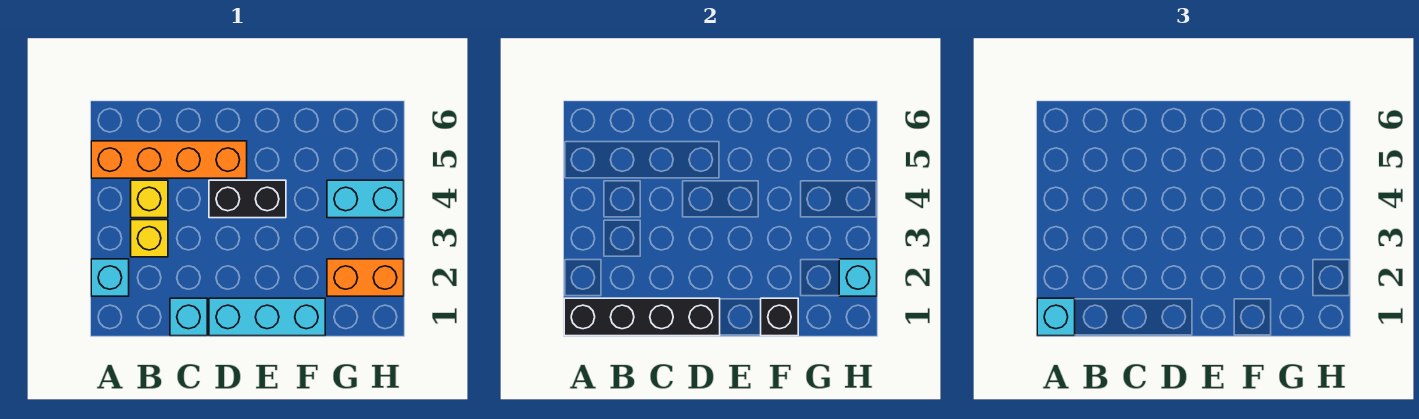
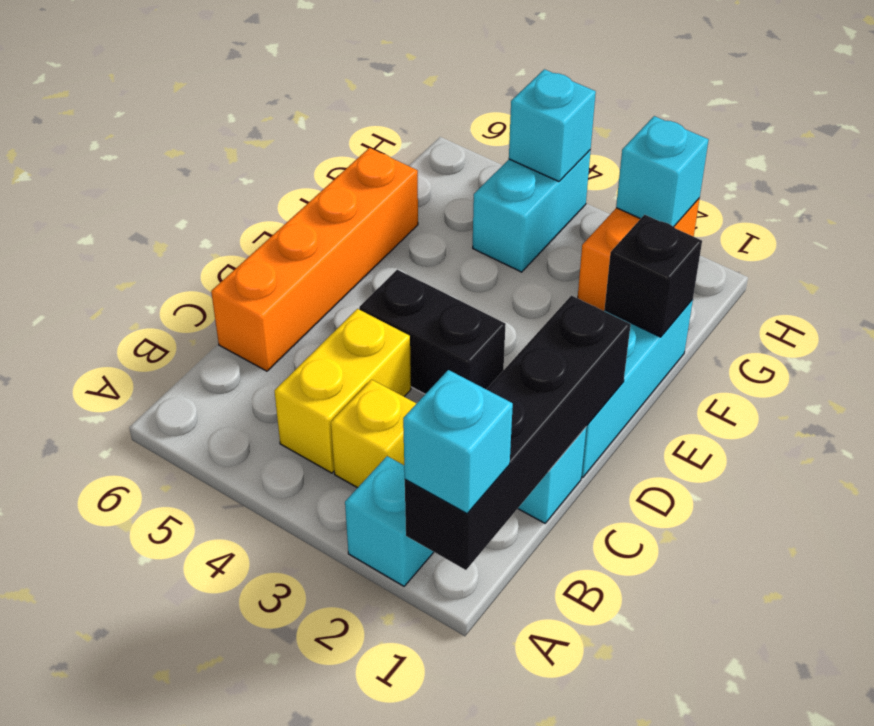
orange 1x4 brick [91,141,247,178] -> orange 1x4 brick moved to [211,148,418,371]
yellow 1x1 brick [131,180,168,218] -> yellow 1x2 brick [275,309,411,473]
black 1x2 brick [209,180,286,218] -> black 1x2 brick turned to [359,270,506,394]
none -> cyan 1x1 brick [509,69,596,181]

